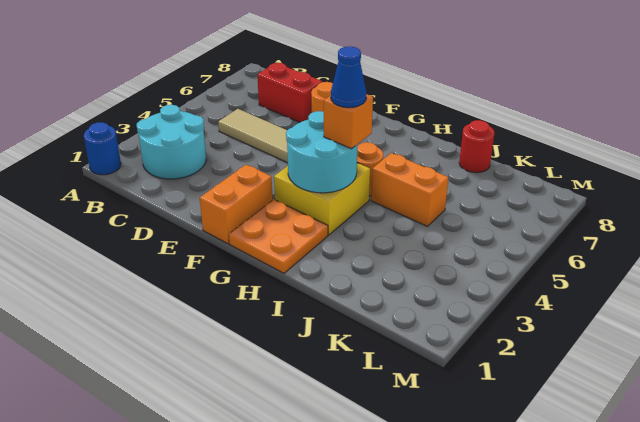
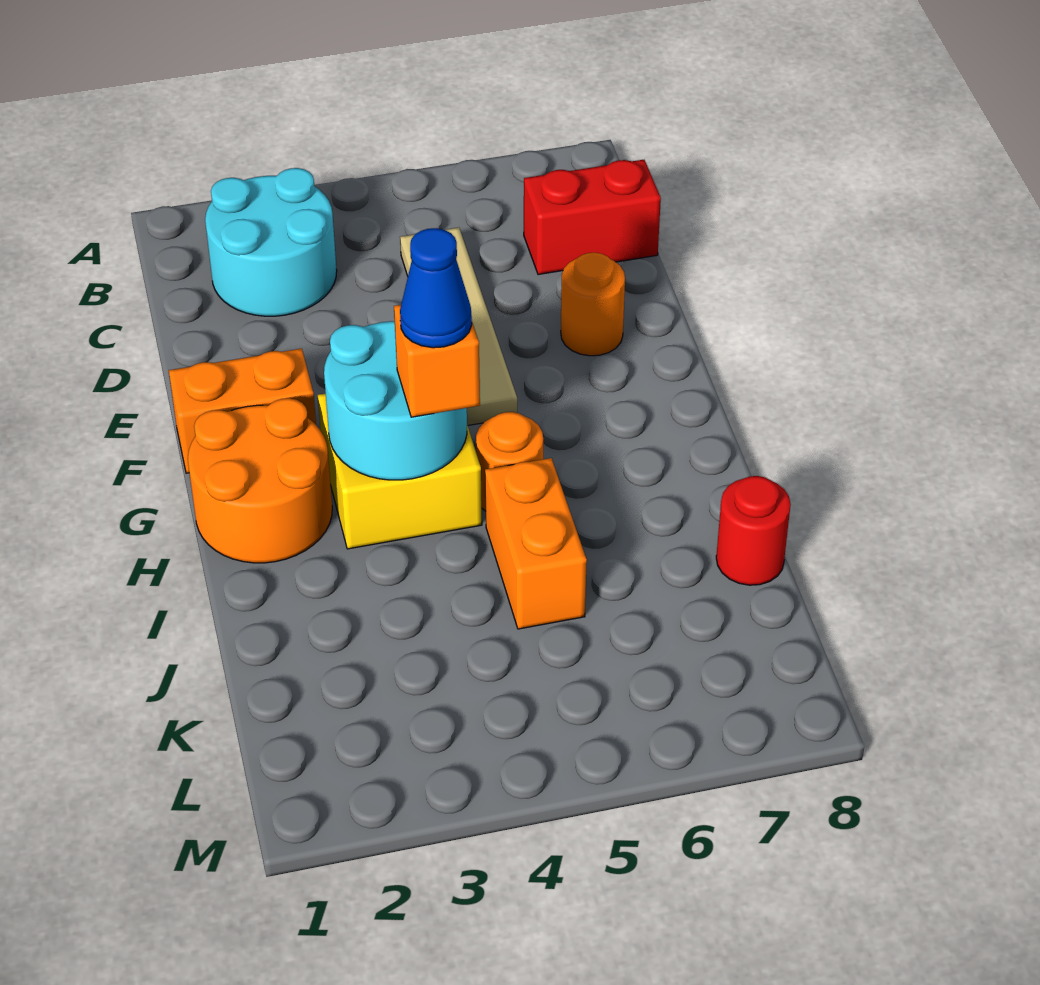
blue 1x1 round brick [84,122,121,175] -> none
red 1x2 brick [257,63,322,122] -> red 1x2 brick turned to [524,160,661,275]
orange 2x2 plate [229,199,328,273] -> orange 2x2 round brick [188,398,332,563]

